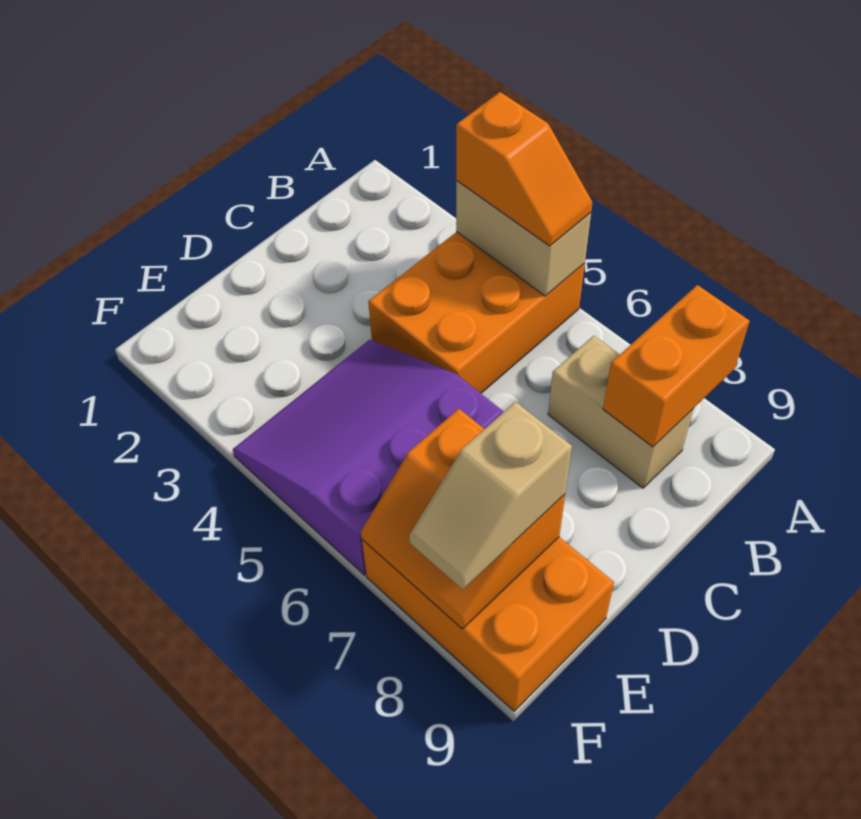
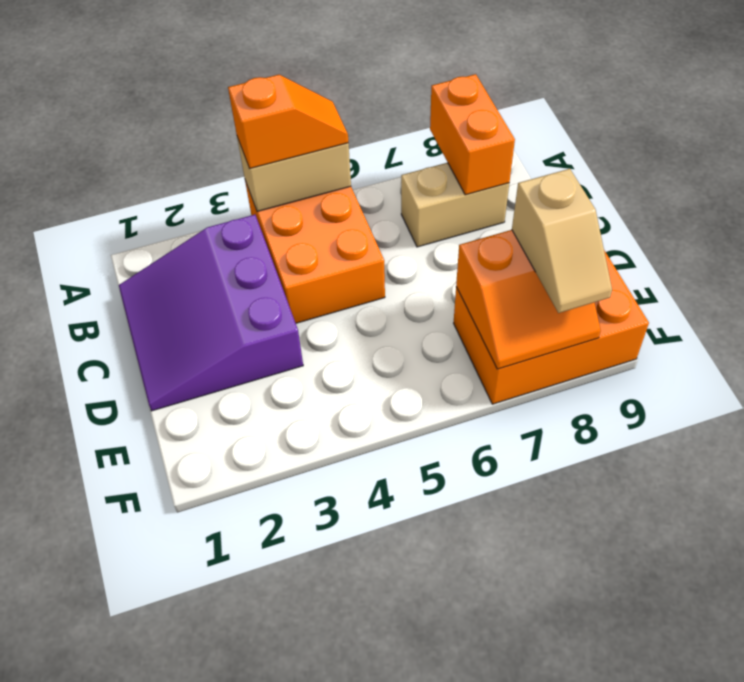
purple 3x3 slope [233,340,503,575] -> purple 3x3 slope moved to [119,215,303,411]

